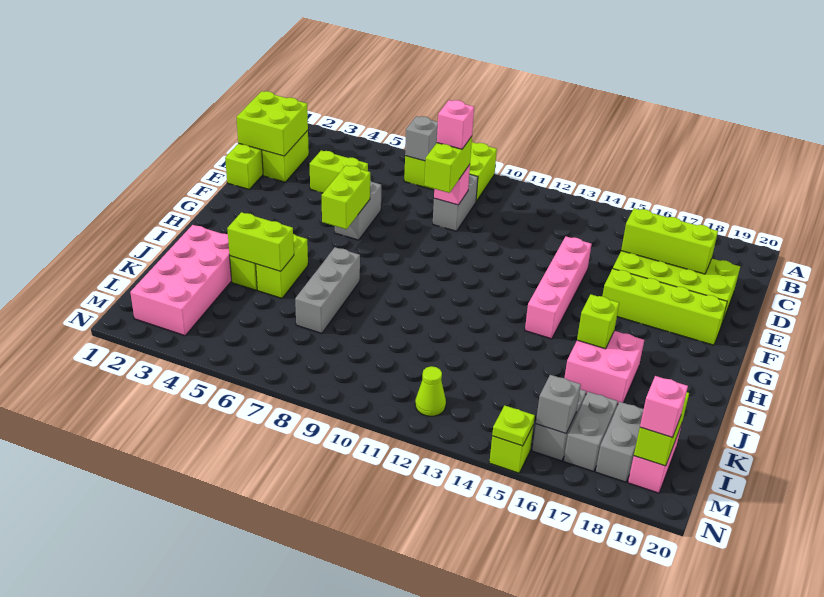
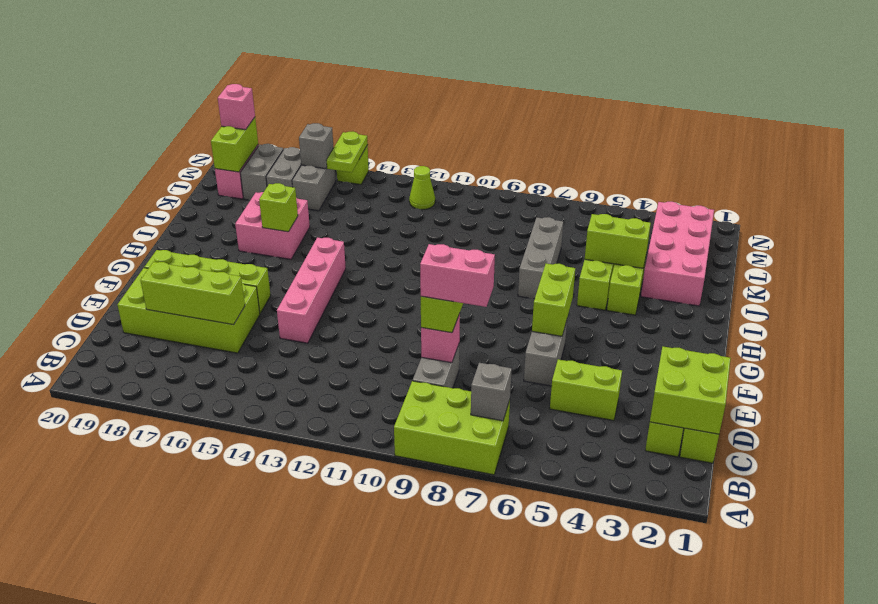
pink 1x1 brick [437,100,474,149] -> pink 1x2 brick [420,244,495,307]
lime 1x1 plate [492,406,535,446] -> lime 1x2 plate [327,132,368,172]

